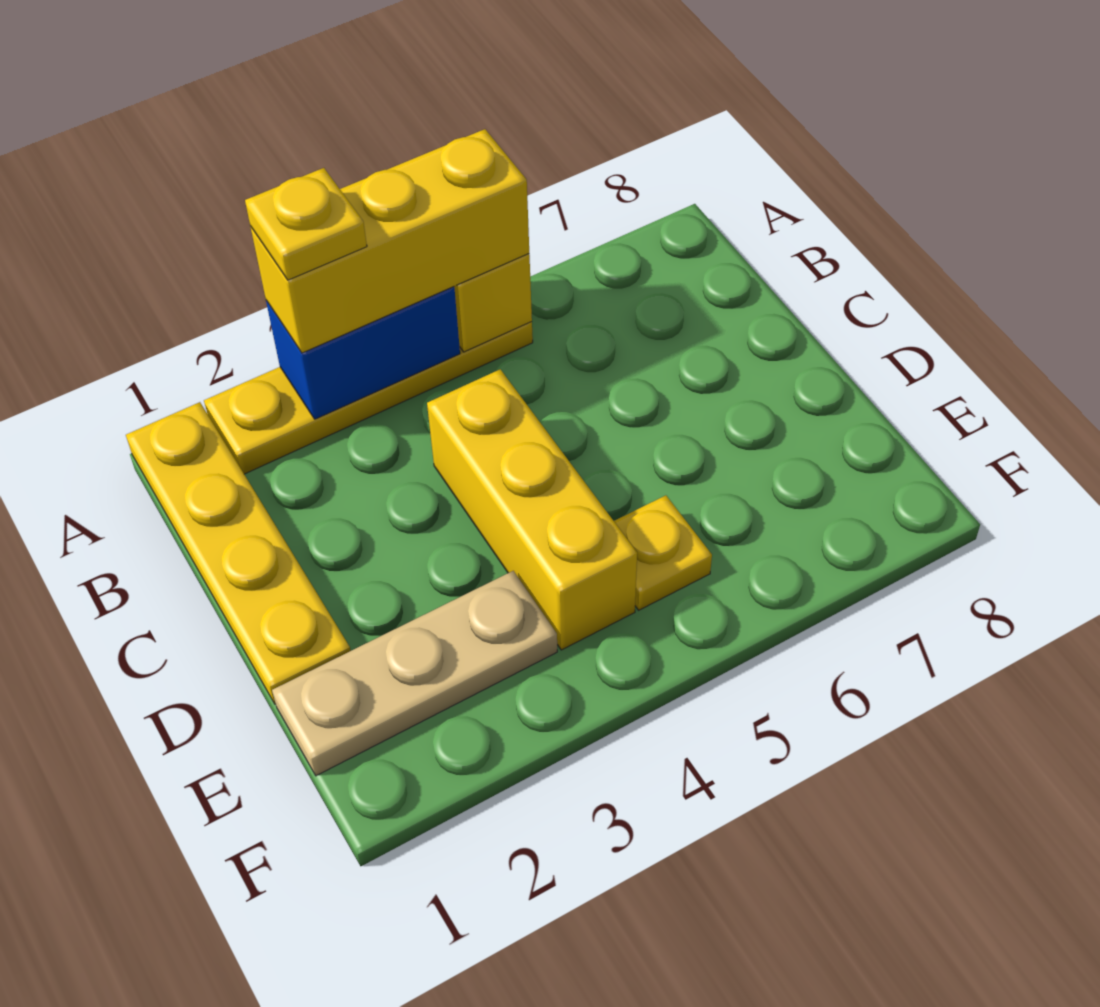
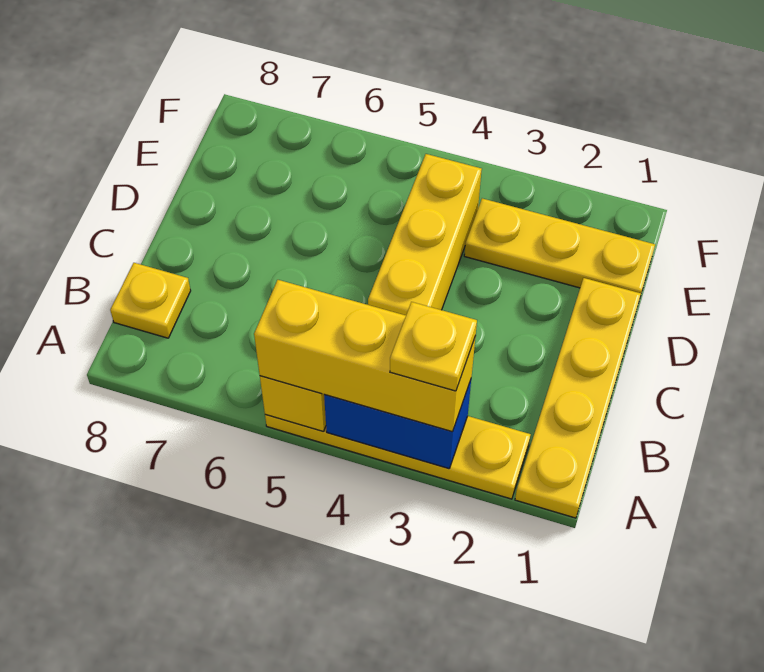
tan 1x3 plate [272,571,557,776] -> yellow 1x3 plate [464,198,655,293]
yellow 1x1 plate [614,495,712,610] -> yellow 1x1 plate moved to [110,263,191,338]

